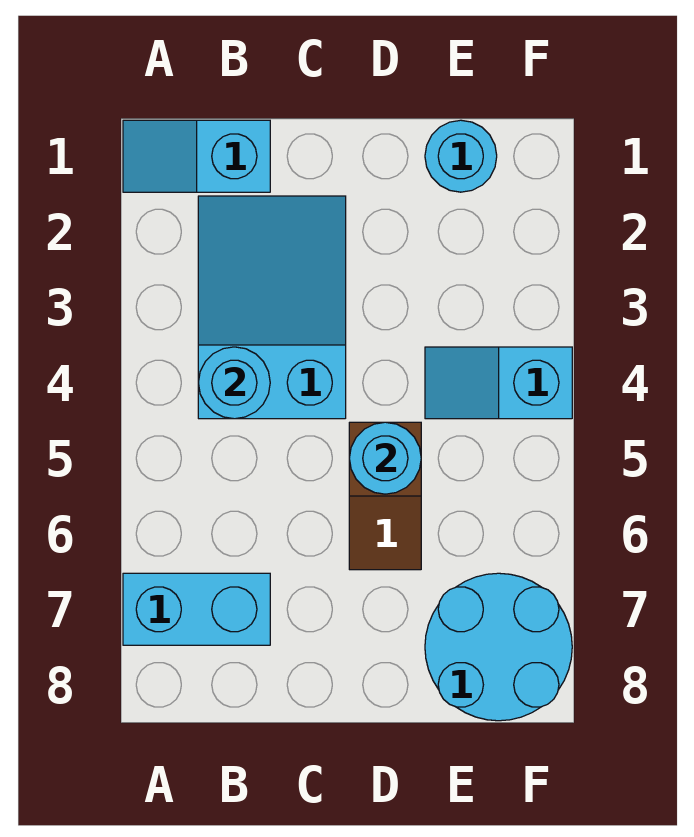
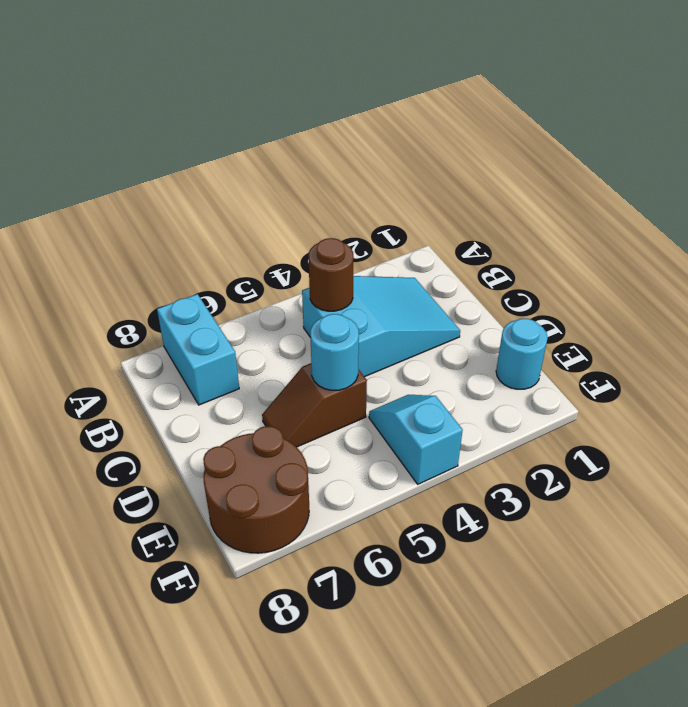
cyan 1x2 slope [123,120,270,192] -> none
cyan 1x1 round brick [198,347,270,419] -> brown 1x1 round brick [308,238,354,311]
cyan 2x2 round brick [425,573,572,721] -> brown 2x2 round brick [203,426,309,553]

